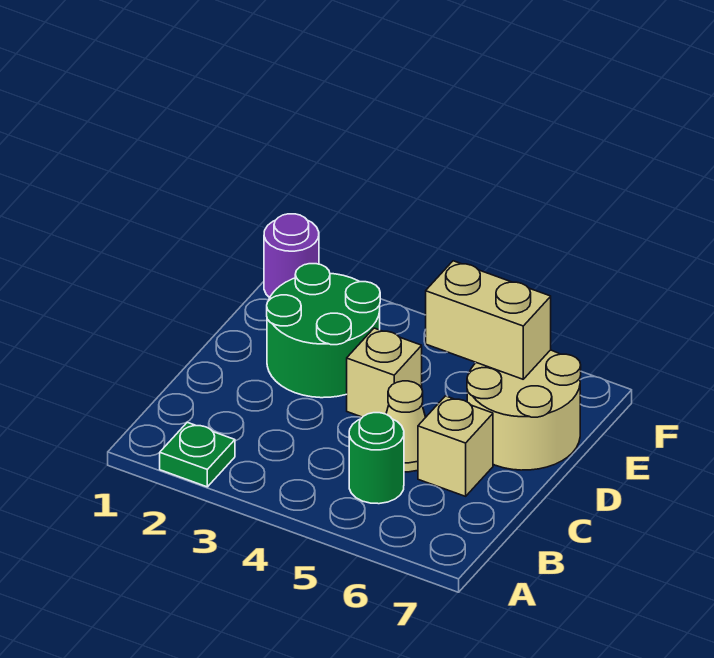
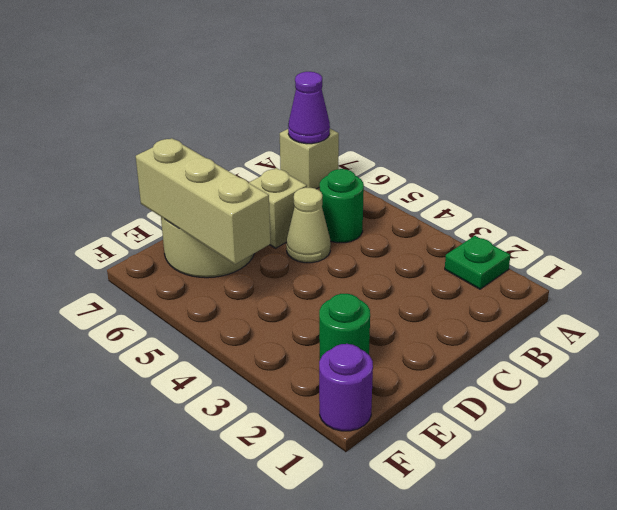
none -> purple 1x1 cone [288,72,330,144]
green 2x2 round brick [267,264,380,398] -> green 1x1 round brick [319,294,370,359]
tan 1x1 brick [347,328,422,417] -> tan 1x1 brick moved to [280,129,339,189]
tan 1x2 brick [426,261,551,379] -> tan 1x3 brick [136,138,270,264]

